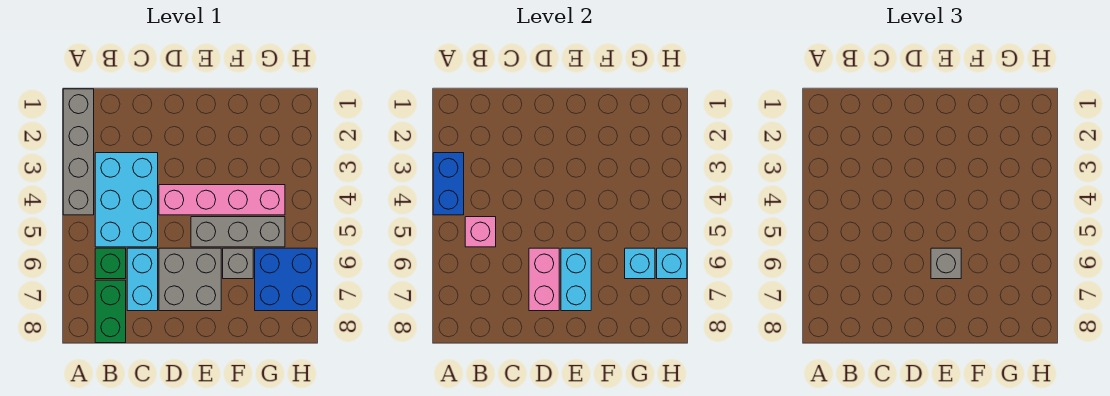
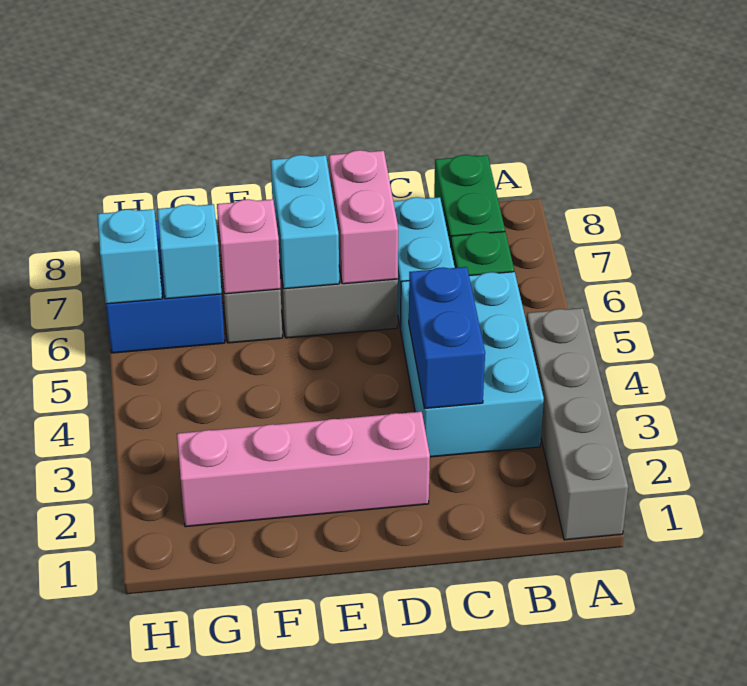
blue 1x2 brick [433,153,464,215] -> blue 1x2 brick moved to [409,267,485,409]
pink 1x1 brick [465,217,496,247] -> pink 1x1 brick moved to [217,199,281,294]
pink 1x4 brick [159,185,285,215] -> pink 1x4 brick moved to [177,412,430,527]
grey 1x3 brick [191,217,285,247] -> none
grey 1x1 brick [931,248,961,279] -> none

